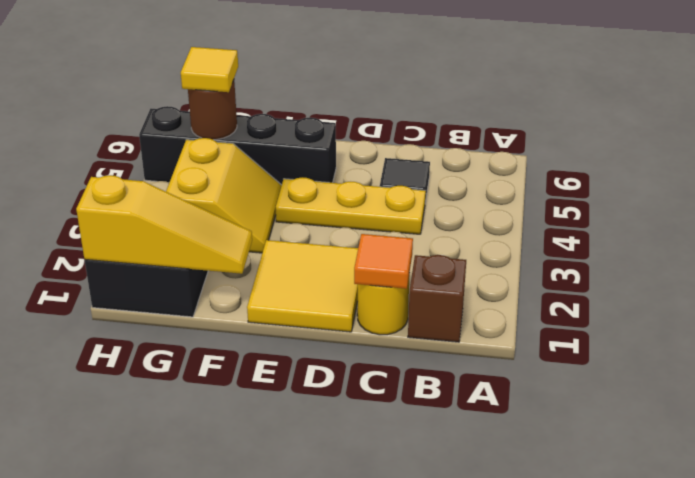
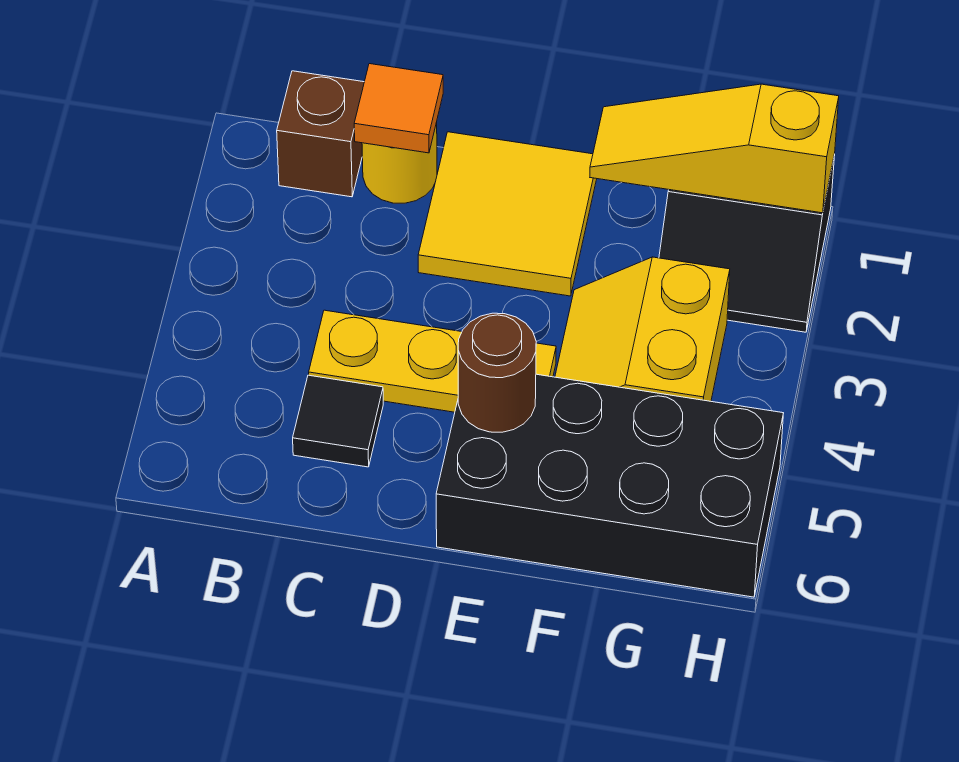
black 1x4 brick [139,106,336,185] -> black 2x4 brick [436,374,783,597]
brown 1x1 round brick [188,80,237,140] -> brown 1x1 round brick moved to [458,313,536,432]
yellow 1x1 tile [181,47,238,92] -> none

